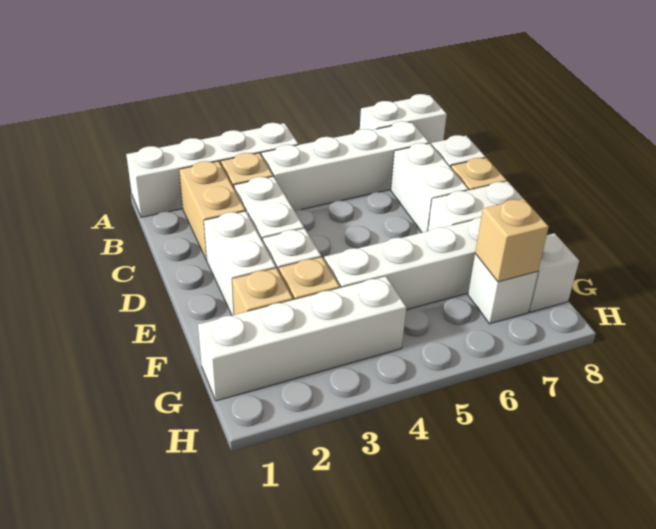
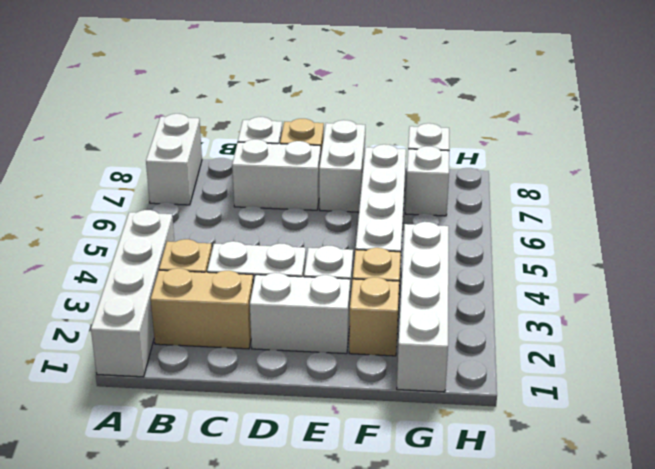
white 1x4 brick [262,121,429,211] -> none
tan 1x1 brick [475,199,549,282] -> none

